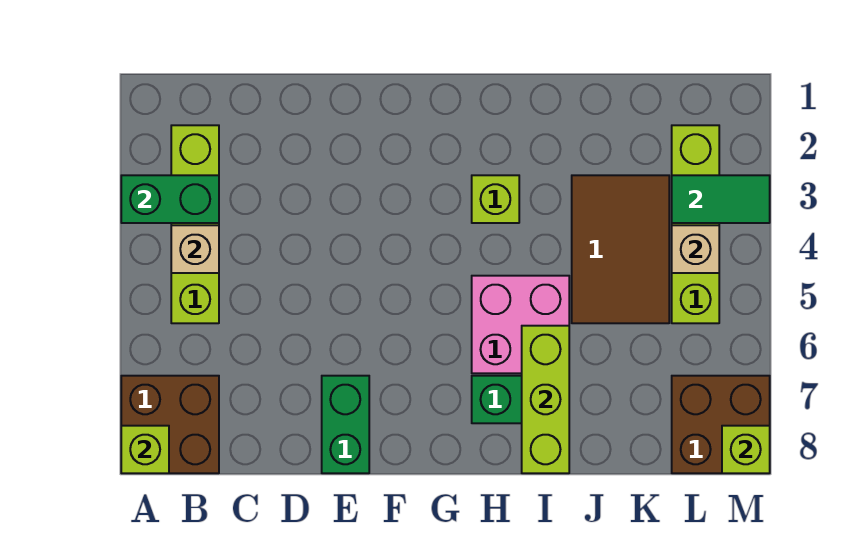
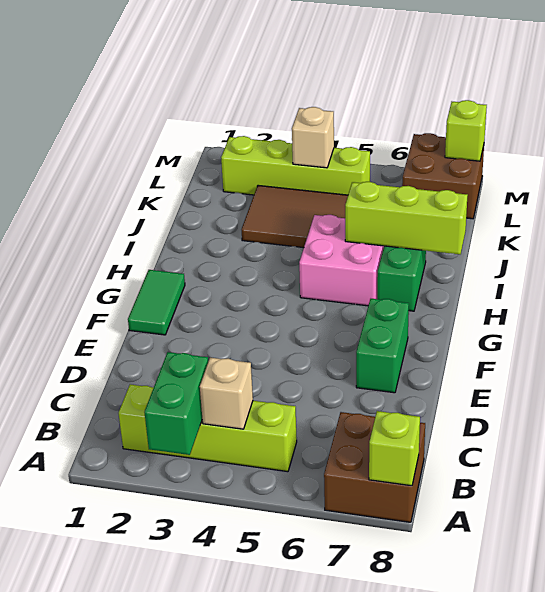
green 1x2 brick [322,376,369,473] -> green 1x2 brick turned to [356,299,409,393]
lime 1x1 brick [472,175,519,223] -> none
green 1x2 tile [672,175,770,223] -> green 1x2 tile moved to [128,270,185,335]

